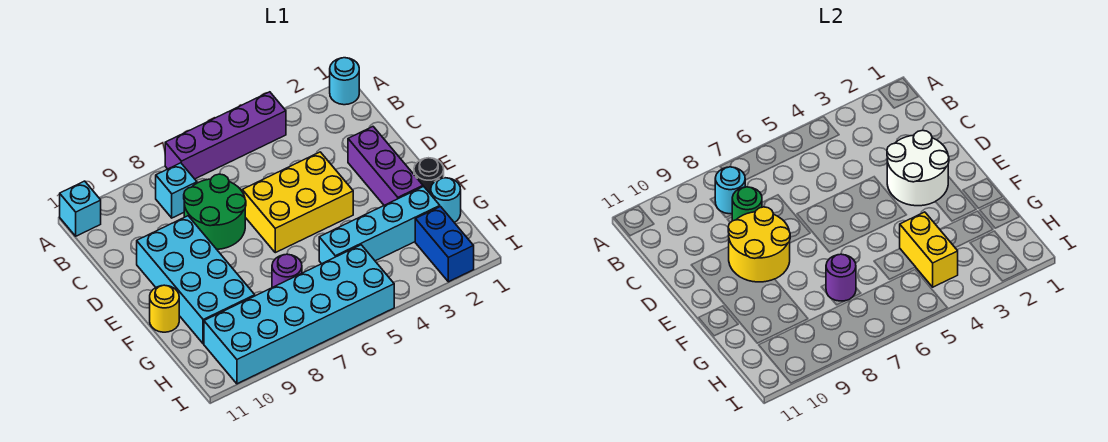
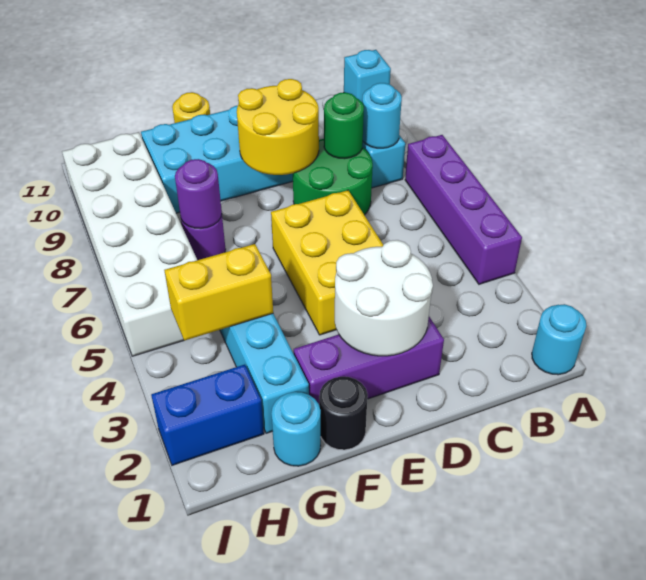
cyan 2x6 brick [204,245,394,384] -> white 2x6 brick [62,132,197,356]

